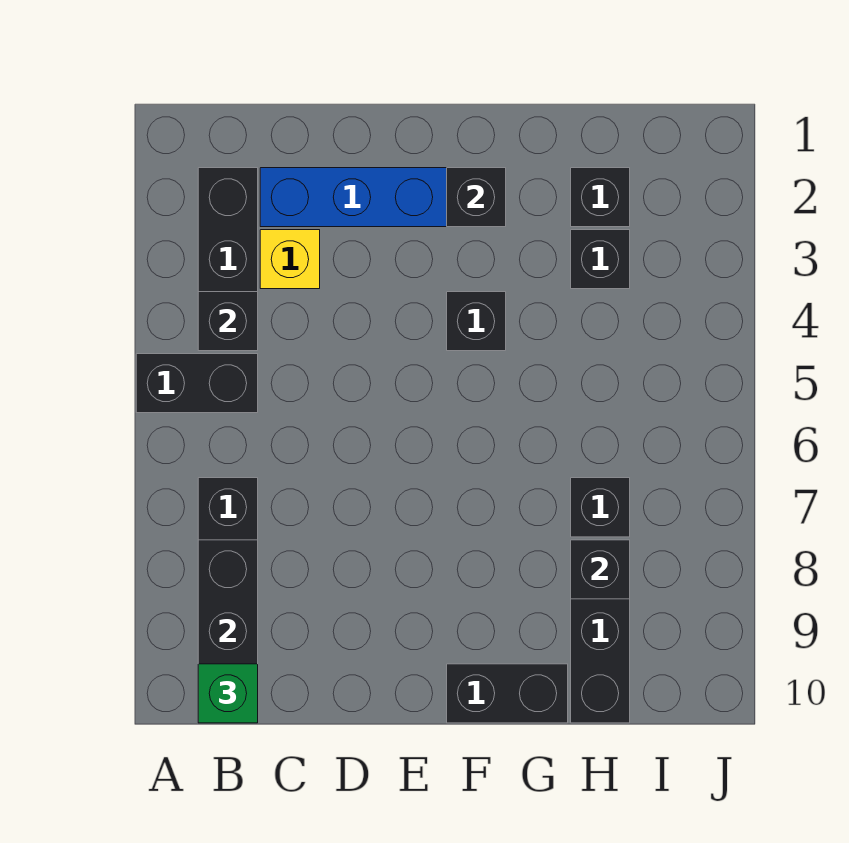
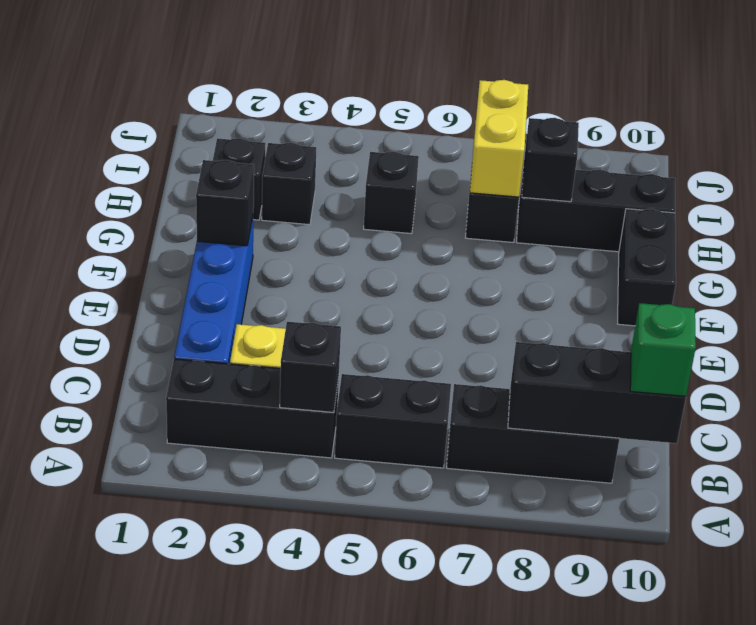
black 1x2 brick [136,354,258,413] -> black 1x2 brick turned to [335,374,451,468]
black 1x1 brick [447,292,506,351] -> black 1x1 brick moved to [364,152,419,234]
none -> yellow 1x2 brick [470,80,528,197]

